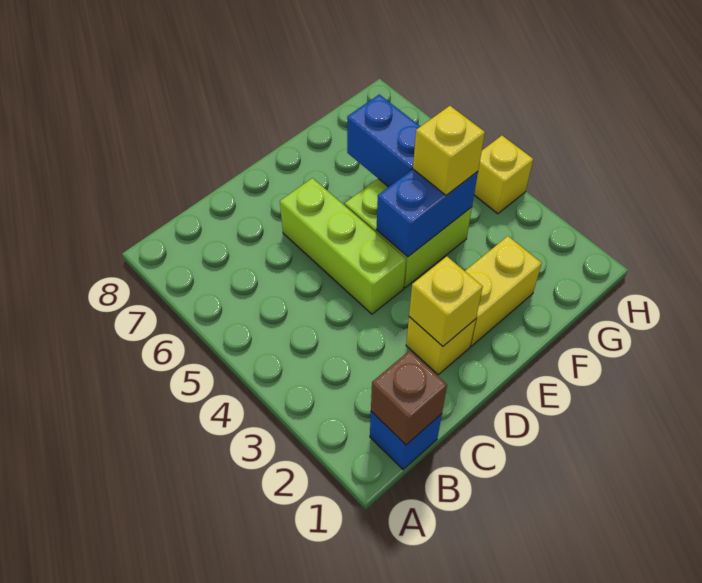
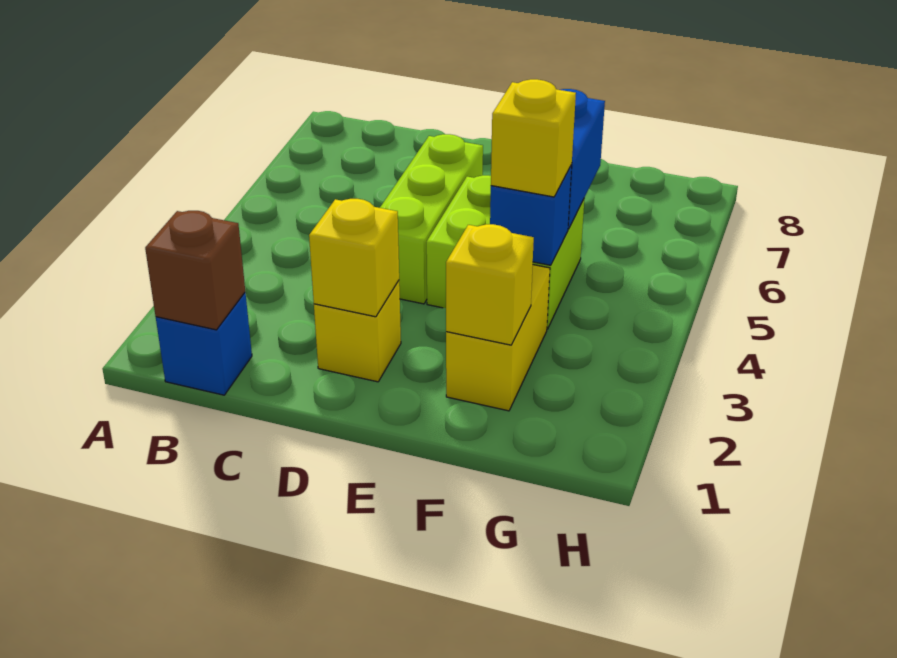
yellow 1x2 brick [465,236,542,346] -> yellow 1x2 brick turned to [446,265,550,411]
blue 1x2 brick [376,169,478,257] -> blue 1x1 brick [490,165,572,265]
yellow 1x1 brick [474,136,533,214] -> yellow 1x1 brick moved to [446,224,534,345]

